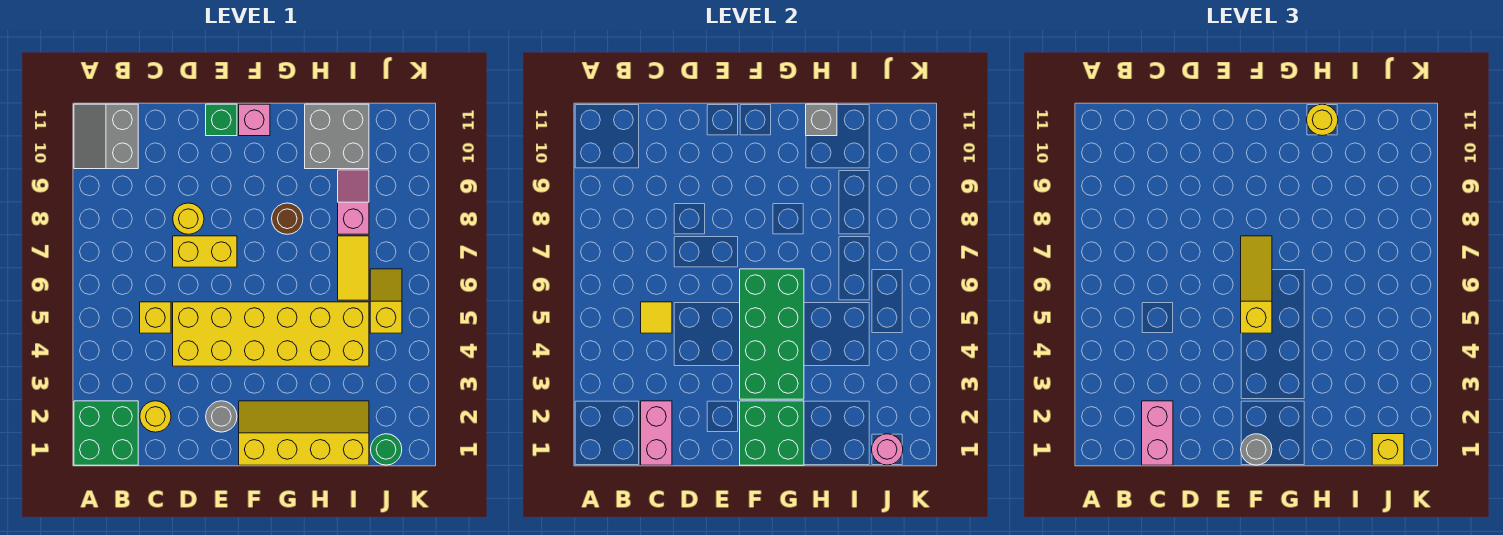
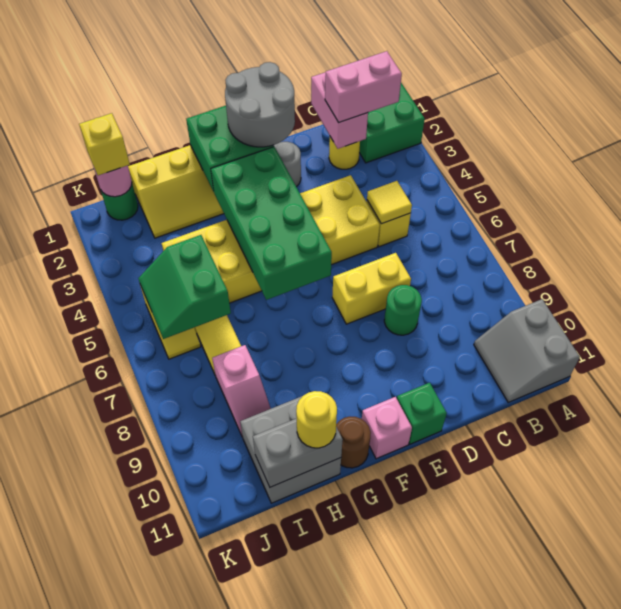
grey 2x2 slope [74,104,138,169] -> grey 2x2 slope turned to [474,299,580,402]
pink 1x2 brick [1142,401,1173,465] -> pink 1x2 brick turned to [325,51,402,122]
yellow 1x1 round brick [173,203,204,234] -> green 1x1 round brick [384,285,422,335]
grey 1x1 round brick [1241,434,1272,465] -> grey 2x2 round brick [225,62,295,147]
yellow 1x3 slope [1241,236,1272,333] -> none
brown 1x1 round brick [272,203,303,234] -> brown 1x1 round brick moved to [336,417,371,468]
grey 1x1 brick [806,104,837,136] -> grey 1x2 brick [253,418,343,487]
none -> green 2x2 slope [138,235,231,339]

